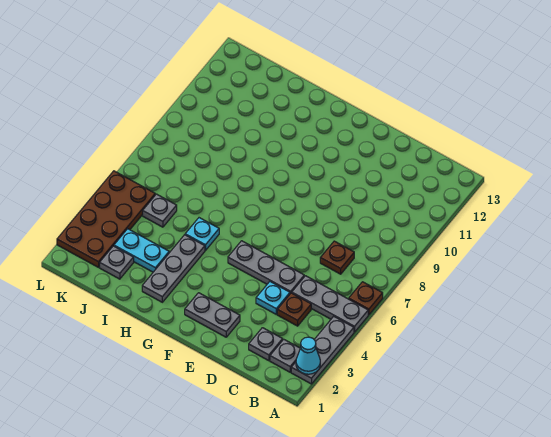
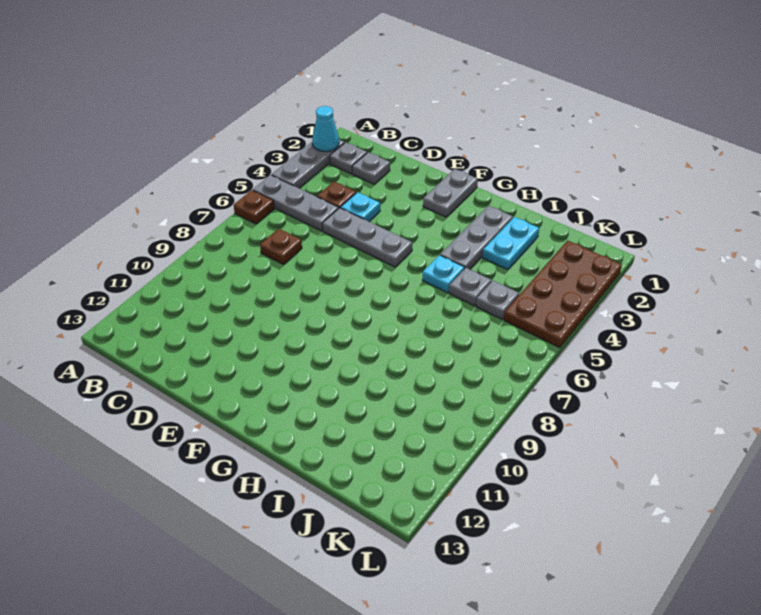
grey 1x2 plate [185,293,240,337] -> grey 1x2 plate turned to [423,169,478,217]
cyan 1x2 plate [114,229,169,272] -> cyan 1x2 plate turned to [483,217,539,270]
grey 1x1 plate [100,246,134,279] -> grey 1x1 plate moved to [449,268,492,306]

